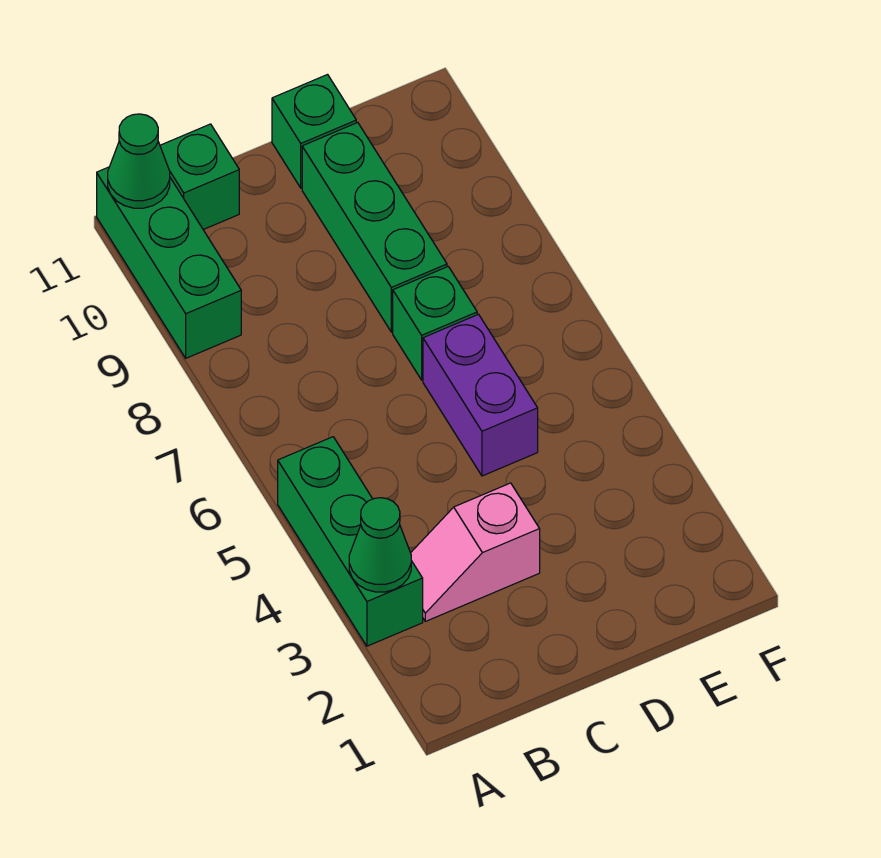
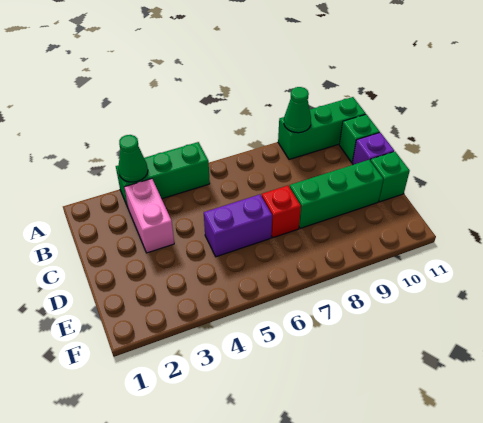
green 1x1 cone [108,114,170,208] -> green 1x1 cone moved to [284,87,311,133]
pink 1x2 slope [411,483,540,621] -> pink 1x2 brick [124,179,174,253]
none -> purple 1x1 brick [352,133,394,165]
green 1x1 brick [393,267,477,380] -> red 1x1 brick [262,185,301,238]

